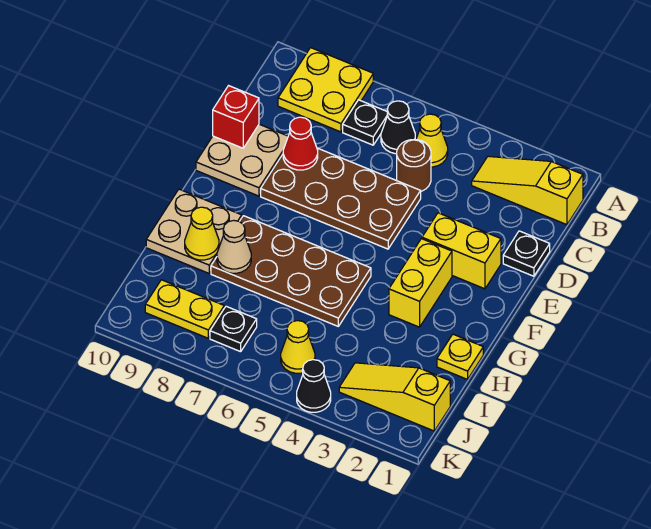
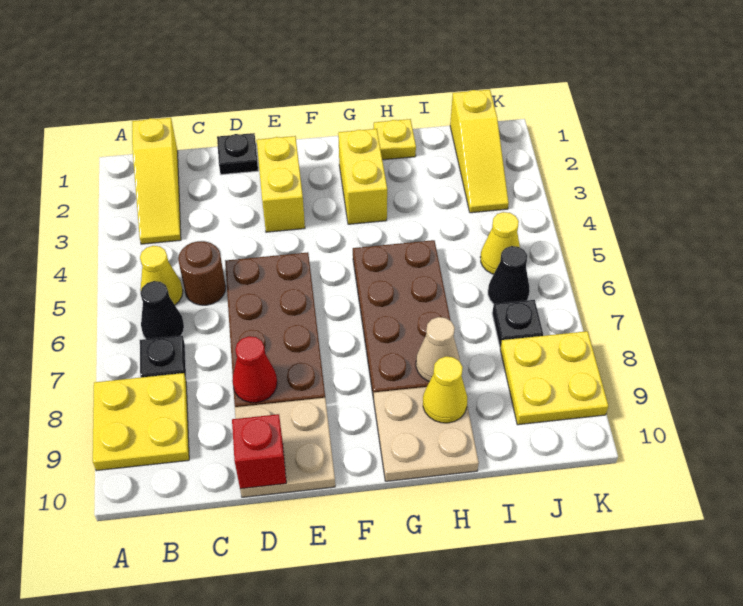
yellow 1x2 brick [389,239,452,327] -> yellow 1x2 brick turned to [338,129,387,224]
yellow 1x2 plate [145,280,224,338] -> yellow 2x2 plate [500,331,608,425]
black 1x1 cone [297,360,331,412] -> black 1x1 cone moved to [488,246,530,304]

